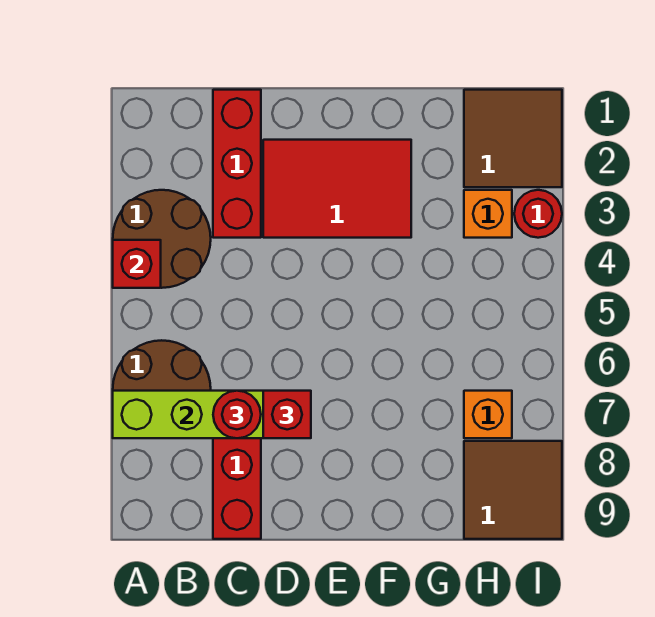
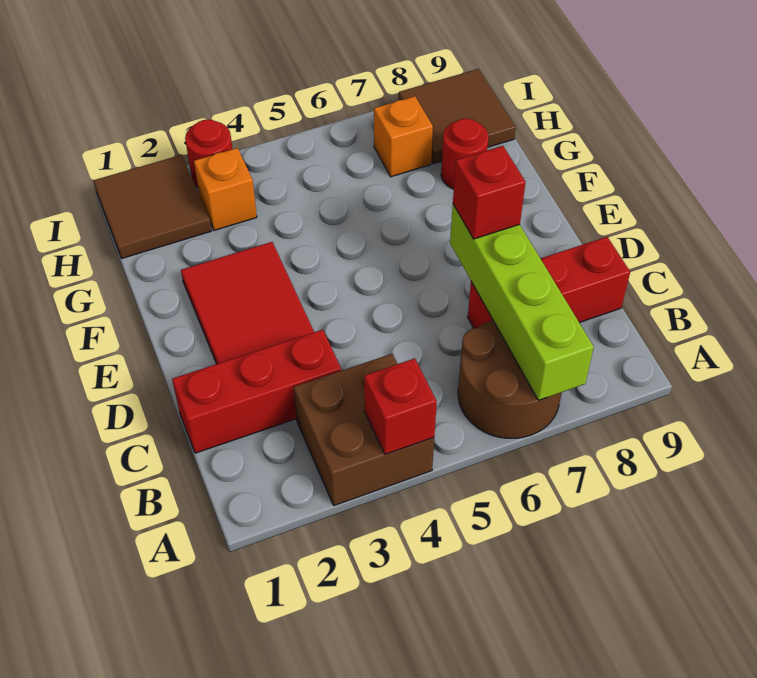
brown 2x2 round brick [113,190,211,288] -> brown 2x2 brick [294,354,434,506]
red 1x1 round brick [213,391,261,438] -> red 1x1 round brick moved to [441,119,489,189]

